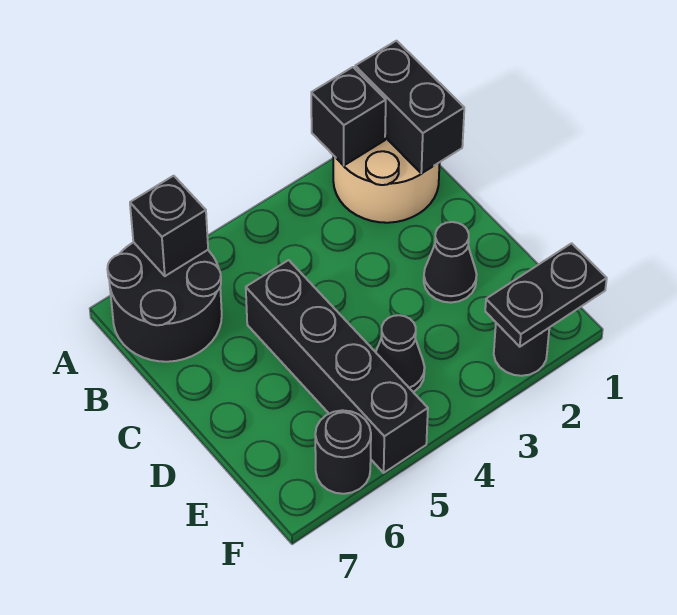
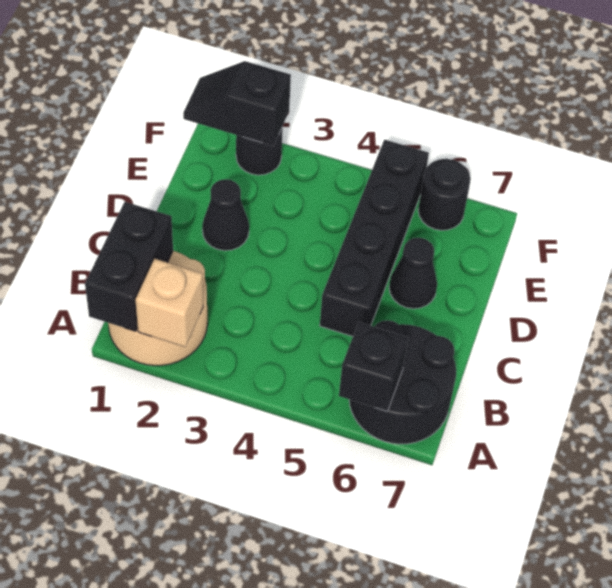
black 1x1 brick [311,67,386,166] -> tan 1x1 brick [135,259,203,347]
black 1x1 cone [376,315,425,392] -> black 1x1 cone moved to [389,238,437,309]
black 1x2 plate [485,243,607,347] -> black 1x2 slope [183,61,291,146]

